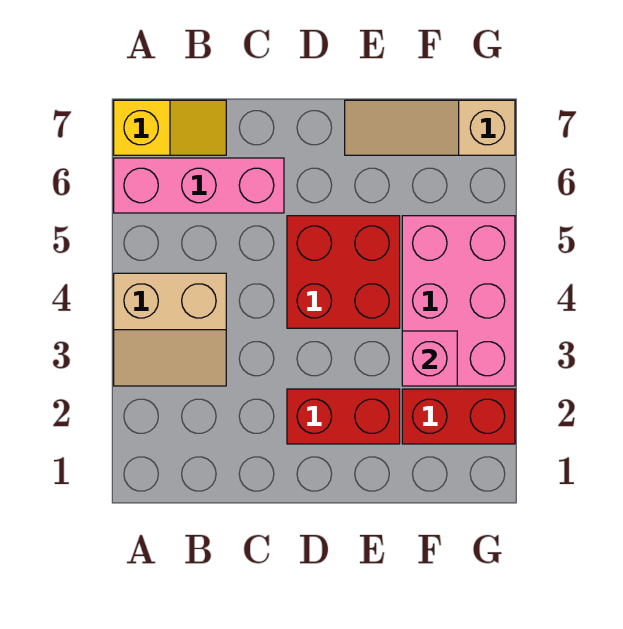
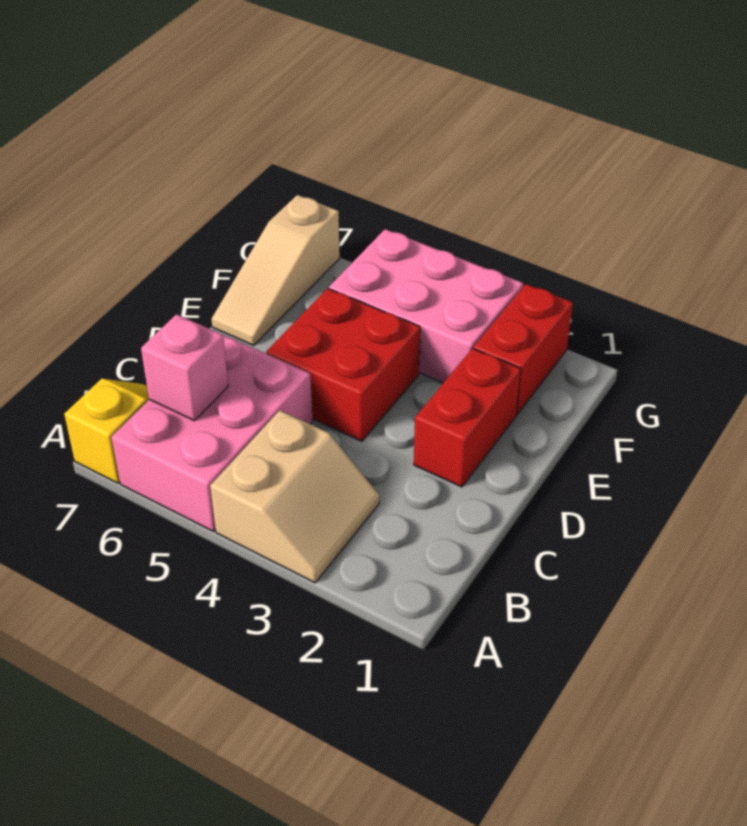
pink 1x3 brick [114,158,284,213] -> pink 2x3 brick [111,335,313,531]
pink 1x1 brick [402,331,457,386] -> pink 1x1 brick moved to [141,314,228,421]

